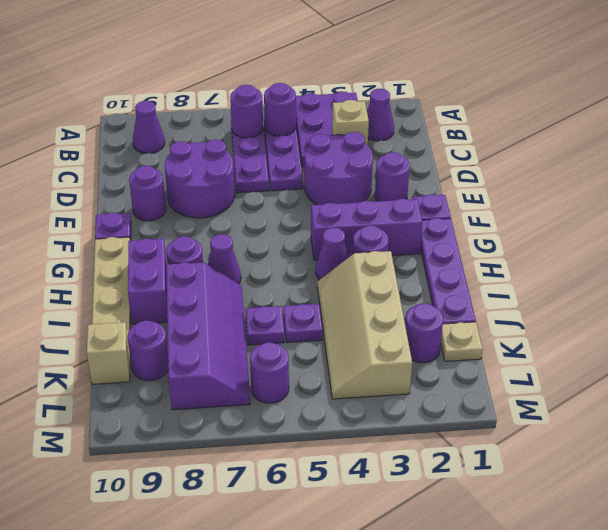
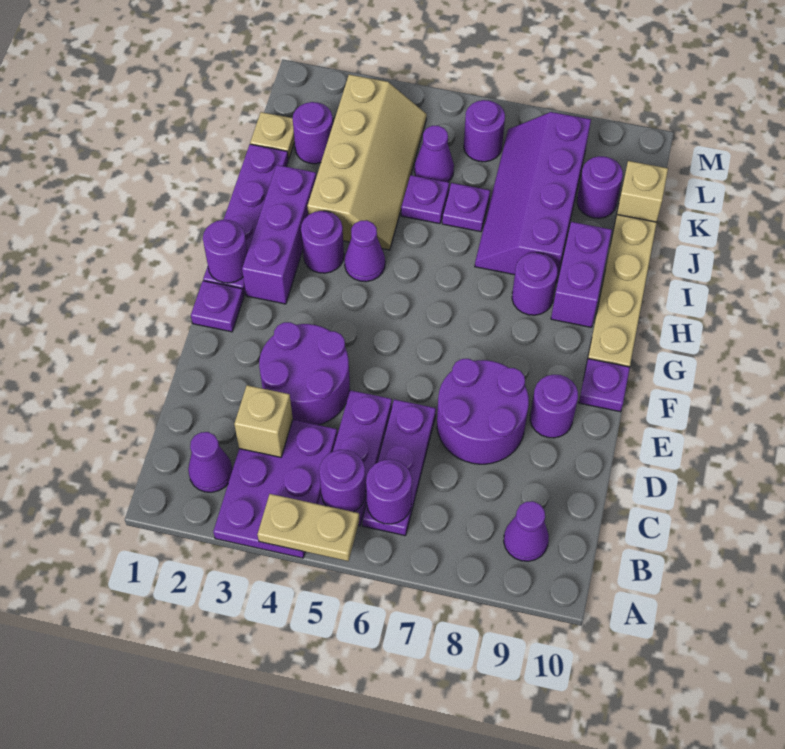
none -> tan 1x2 plate [257,494,359,561]
purple 1x1 round brick [375,152,410,201] -> purple 1x1 round brick moved to [203,220,247,283]
purple 1x3 brick [311,199,422,260] -> purple 1x3 brick turned to [242,165,316,304]
purple 1x1 cone [208,234,241,284] -> purple 1x1 cone moved to [415,126,454,182]

